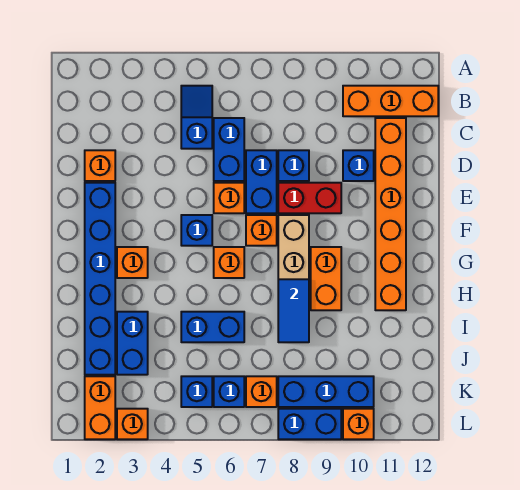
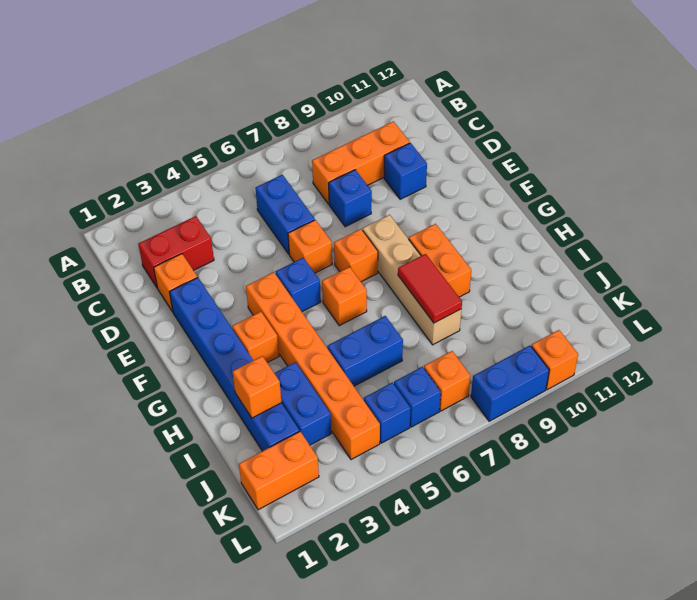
blue 1x2 slope [181,86,212,149] -> none
orange 1x3 brick [343,86,438,116] -> orange 1x3 brick moved to [312,121,410,204]
orange 1x6 brick [375,118,406,310] -> orange 1x6 brick moved to [246,272,380,460]
blue 1x2 brick [246,150,277,213] -> none
red 1x2 brick [278,183,341,213] -> red 1x2 brick moved to [138,216,214,287]
blue 1x2 tile [278,279,309,342] -> red 1x2 tile [398,254,462,323]
orange 1x2 brick [85,376,115,439] -> orange 1x2 brick turned to [239,432,319,510]
blue 1x3 brick [278,376,374,407] -> none
orange 1x1 brick [117,409,148,439] -> orange 1x1 brick moved to [233,356,282,418]

